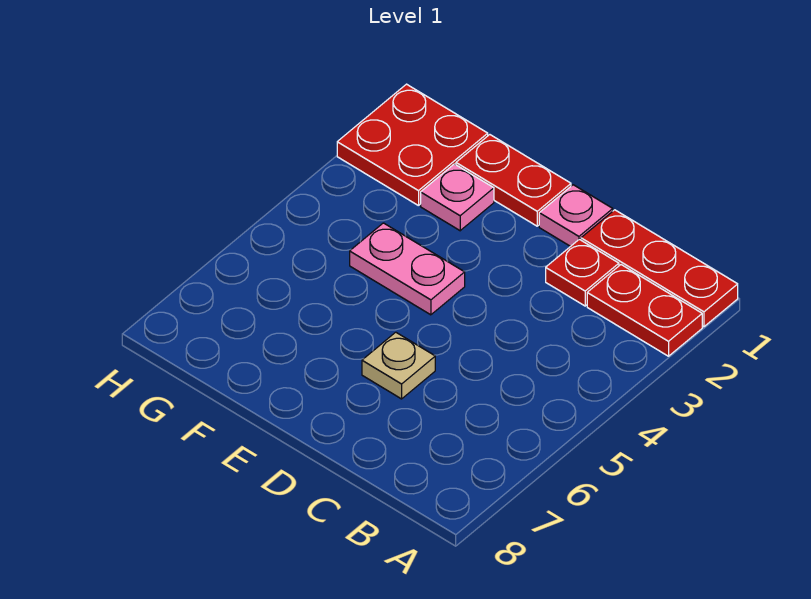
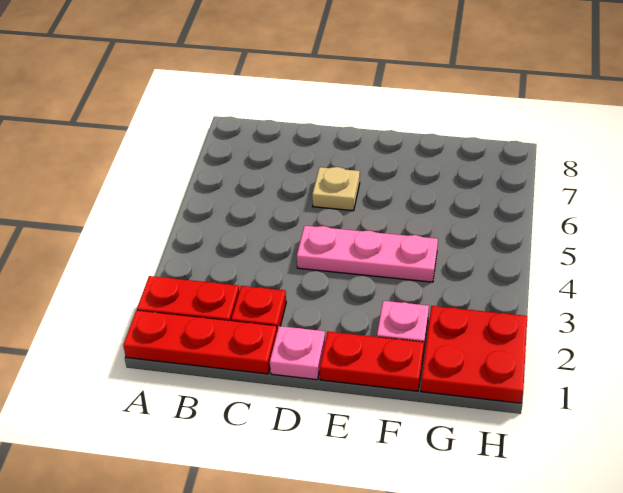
pink 1x2 plate [350,223,465,315] -> pink 1x3 plate [297,226,438,282]

